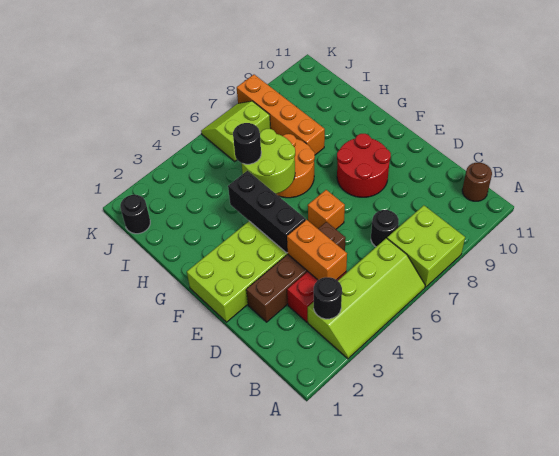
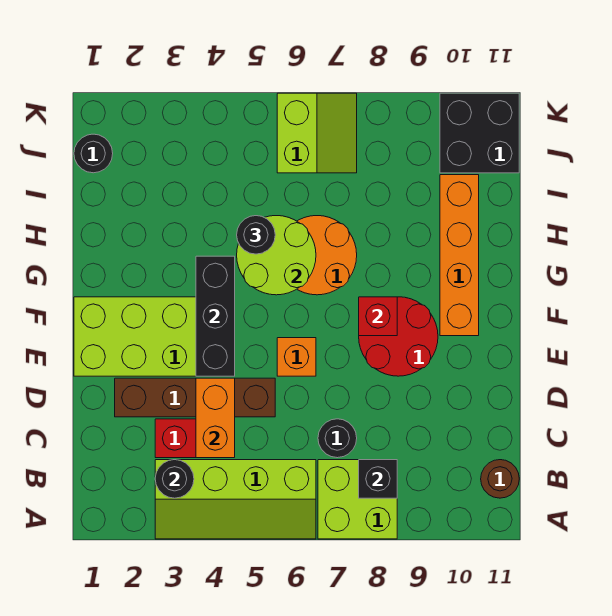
none -> black 1x1 brick [359,460,397,498]
none -> red 1x1 brick [359,297,397,336]
orange 1x4 brick [237,75,325,155] -> orange 1x4 brick moved to [440,175,479,336]
lime 2x2 slope [201,101,271,161] -> lime 2x2 slope turned to [277,93,357,173]
none -> black 2x2 brick [440,93,519,173]

